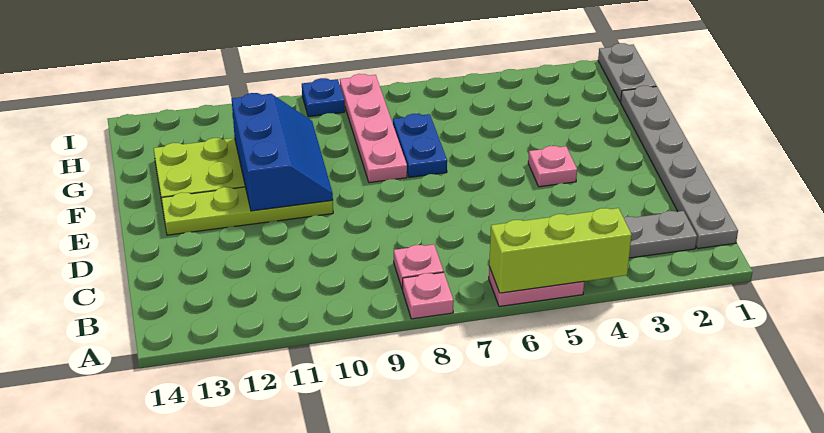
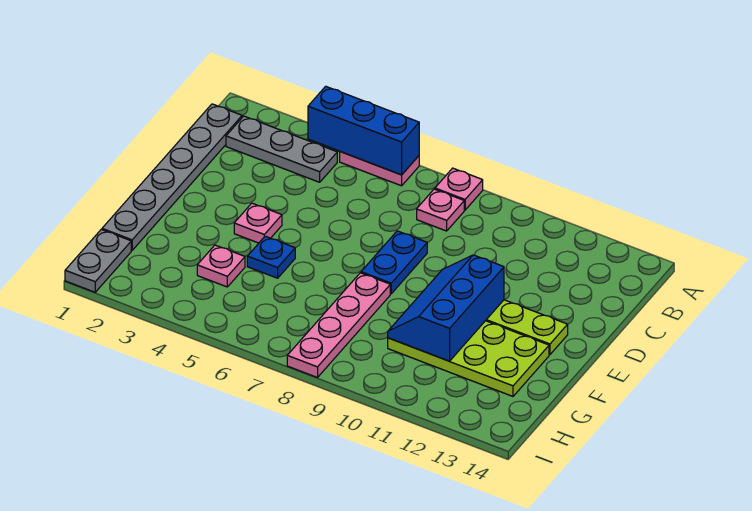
lime 1x3 brick [489,208,632,293] -> blue 1x3 brick [308,86,419,175]
blue 1x2 plate [393,114,447,177] -> blue 1x2 plate moved to [361,231,427,294]
none -> pink 1x1 plate [197,245,245,287]
blue 1x1 plate [302,78,345,117] -> blue 1x1 plate moved to [247,236,295,278]

